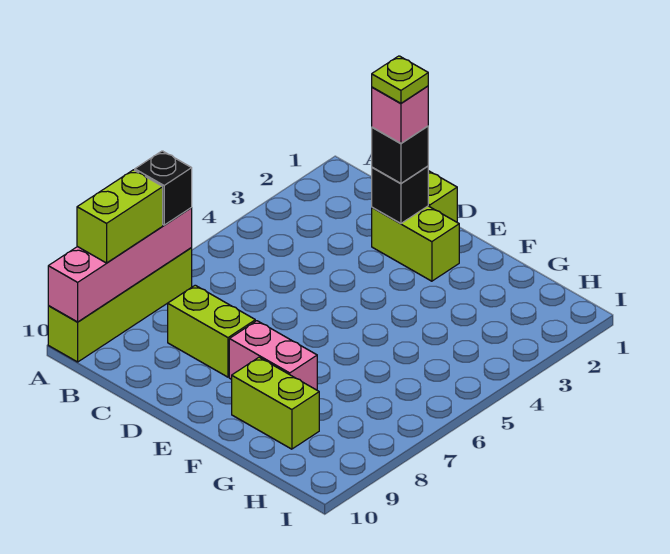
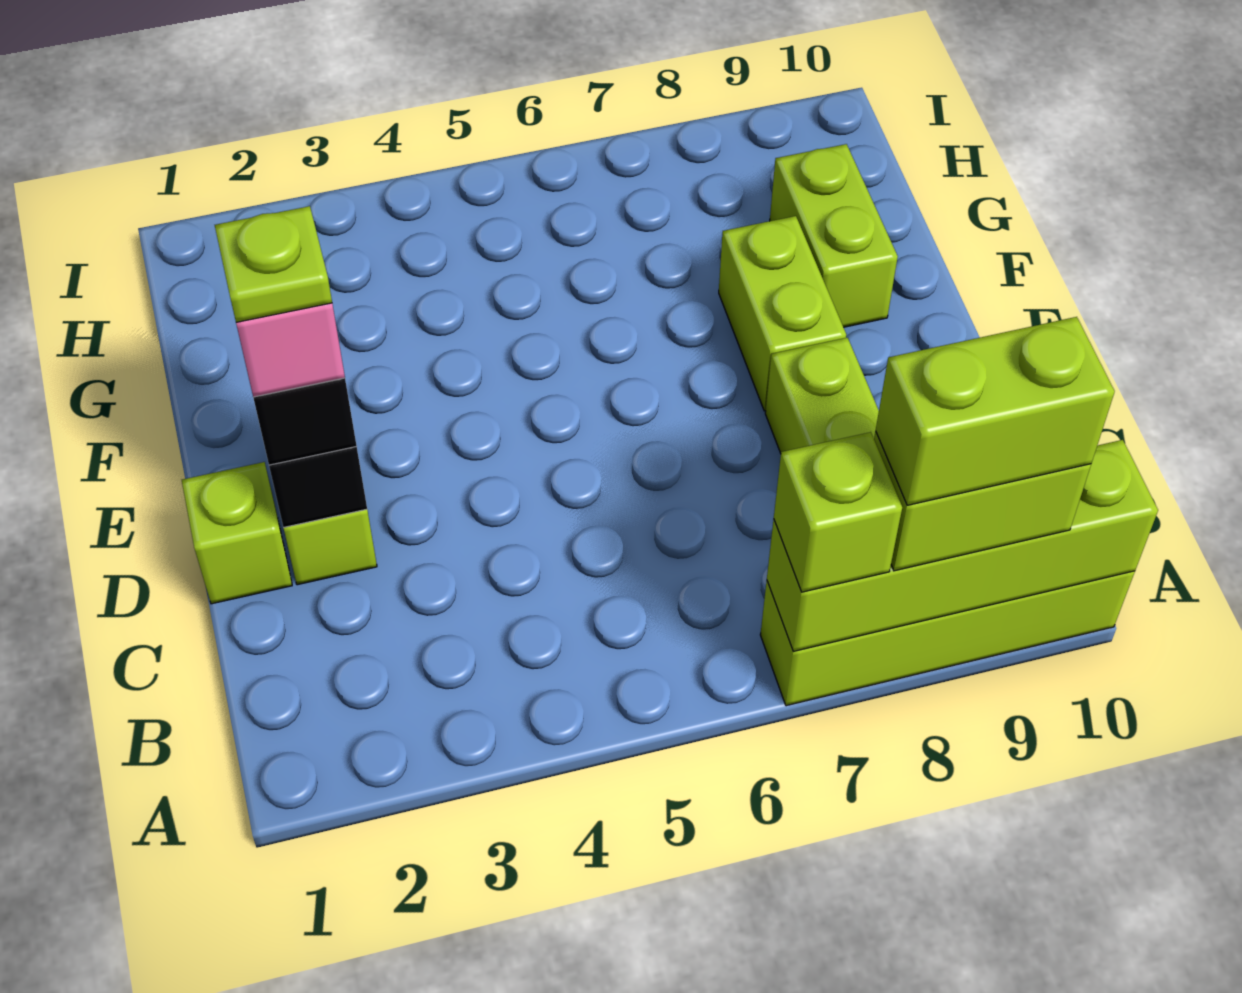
pink 1x4 brick [48,208,192,322] -> lime 1x4 brick [767,440,1158,651]
black 1x1 brick [135,151,192,225] -> lime 1x1 brick [774,432,902,592]
none -> lime 1x2 brick [876,317,1115,505]
pink 1x2 brick [229,321,317,390] -> lime 1x2 brick [719,216,846,411]

